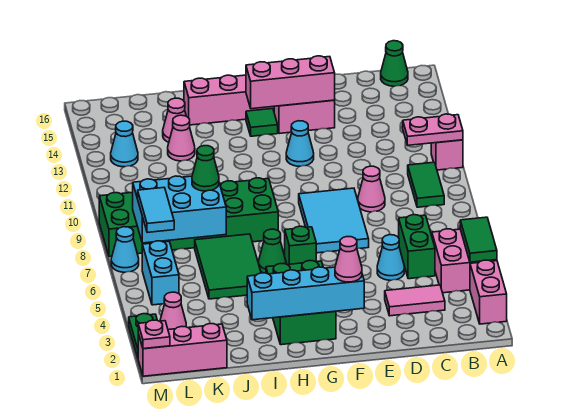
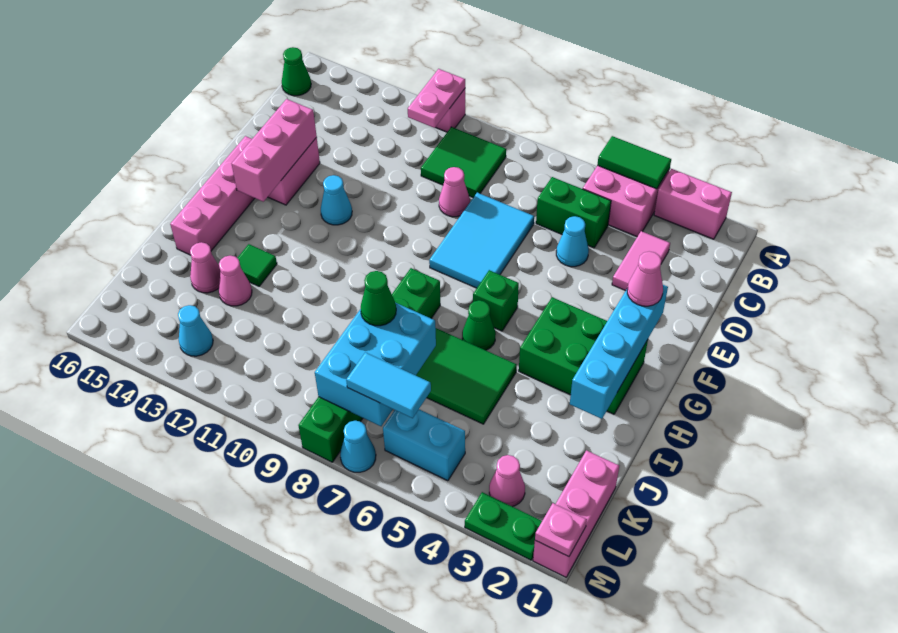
green 1x2 tile [408,162,444,207] -> green 2x2 tile [421,127,506,197]
cyan 2x3 tile [299,188,369,253] -> cyan 2x3 tile turned to [429,193,534,288]
green 1x1 tile [246,109,278,136] -> green 1x1 tile moved to [238,244,277,286]
green 2x6 brick [99,178,278,257] -> green 1x6 brick [298,268,440,462]

